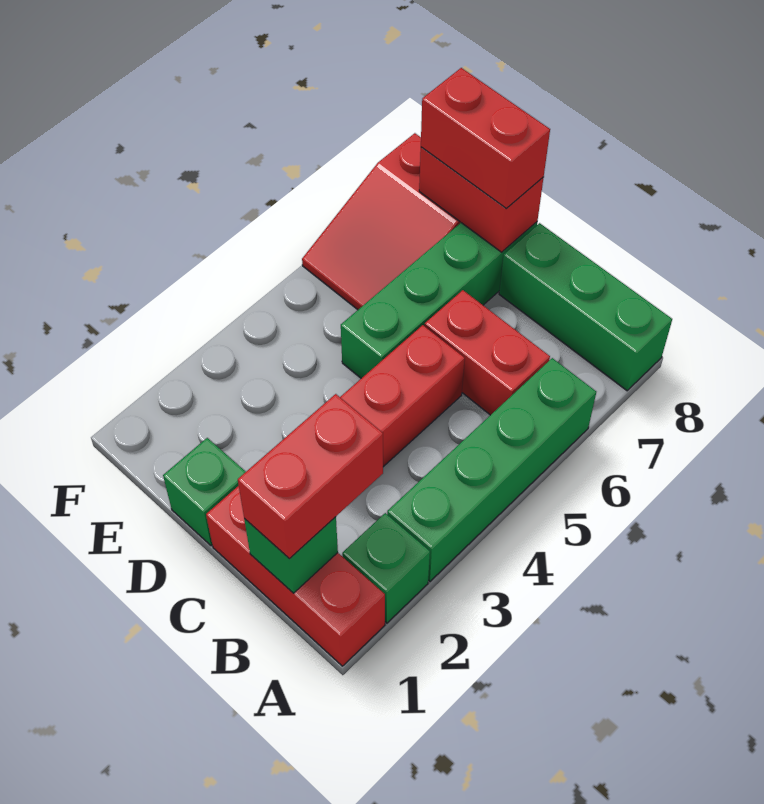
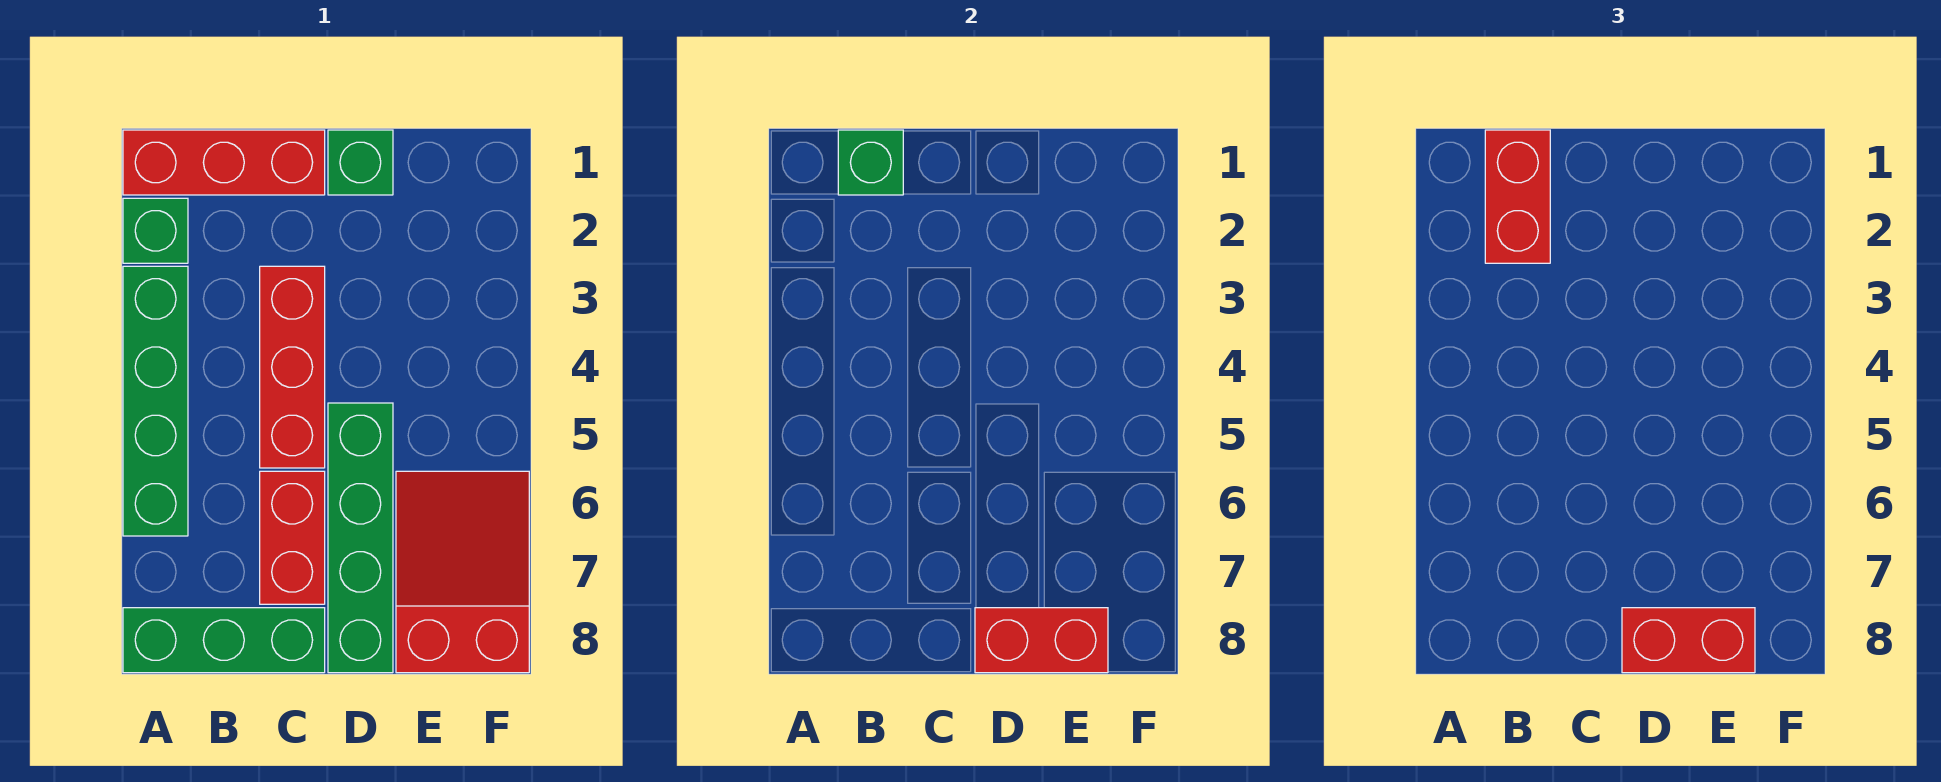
red 1x2 brick [425,290,550,415] -> red 1x2 brick turned to [260,471,325,604]

